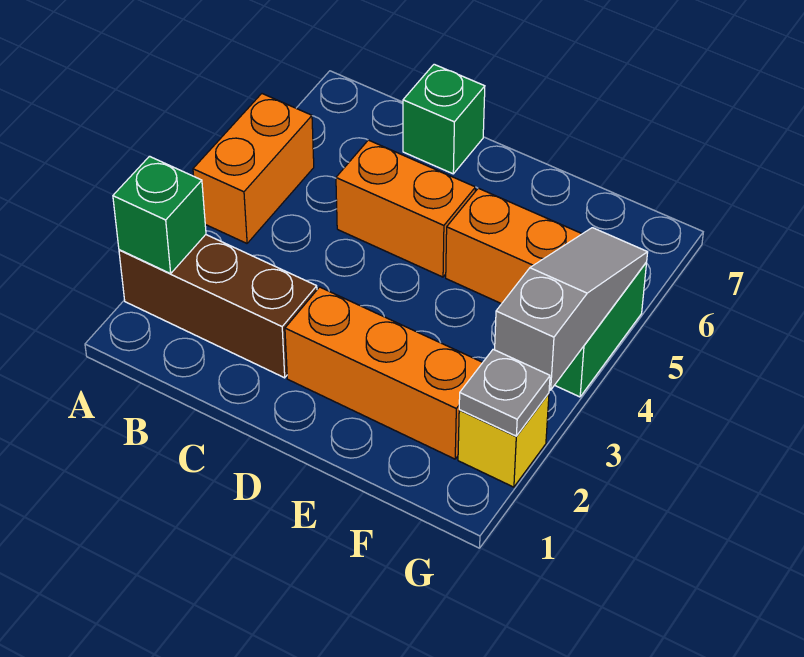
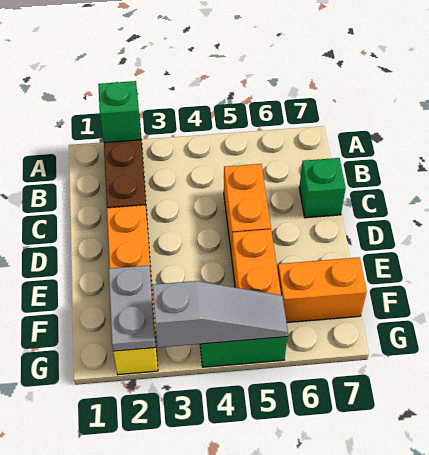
orange 1x2 brick [193,94,314,243] -> orange 1x2 brick moved to [278,257,367,322]
grey 1x1 plate [459,349,550,436] -> grey 1x2 plate [109,265,156,351]

